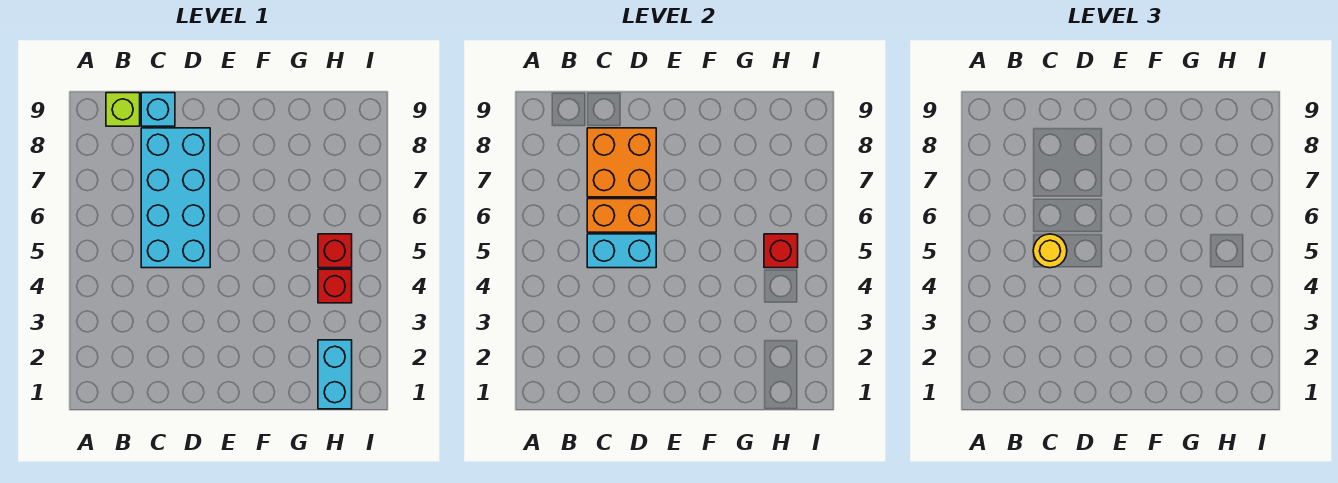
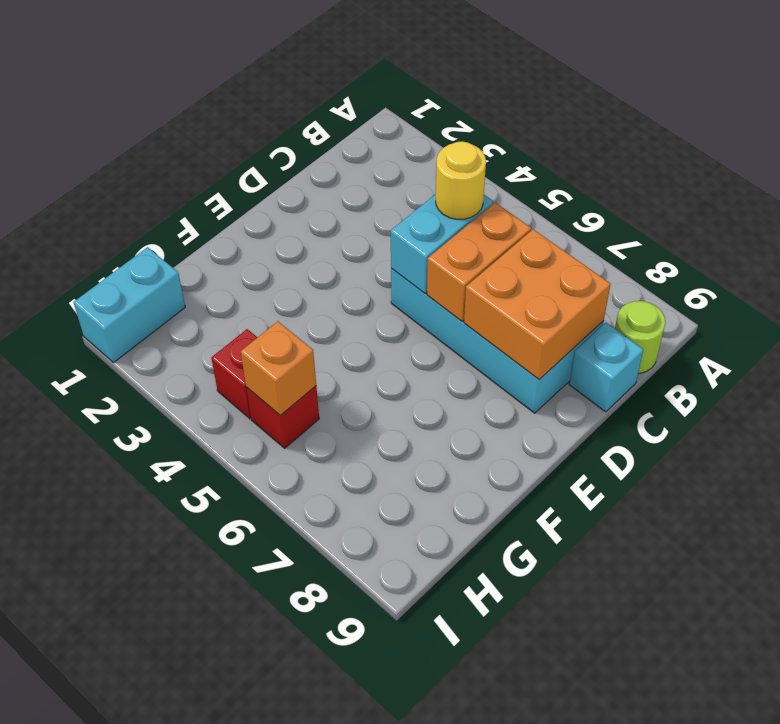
lime 1x1 brick [106,93,140,126] -> lime 1x1 round brick [615,301,665,374]
cyan 1x2 brick [318,340,352,409] -> cyan 1x2 brick turned to [74,247,185,363]
red 1x1 brick [764,234,798,268] -> orange 1x1 brick [241,321,316,416]

